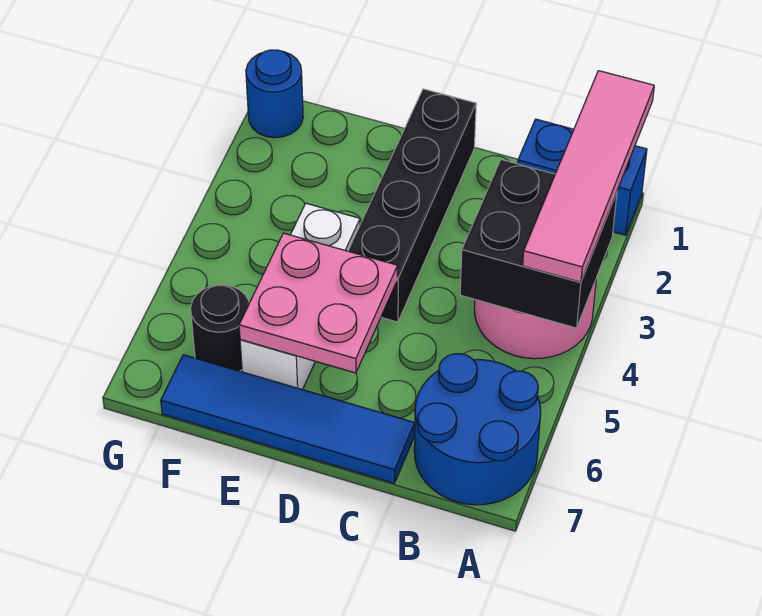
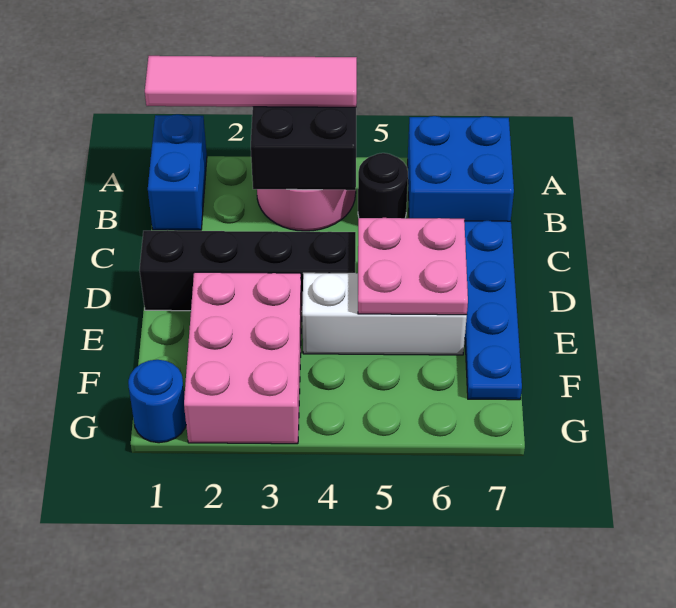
blue 2x2 round brick [414,354,541,505] -> blue 2x2 brick [408,116,514,221]
blue 1x4 tile [161,355,415,483] -> blue 1x4 plate [464,221,522,400]
none -> pink 2x3 brick [184,272,302,444]
black 1x1 round brick [191,285,249,371] -> black 1x1 round brick moved to [358,153,408,218]

